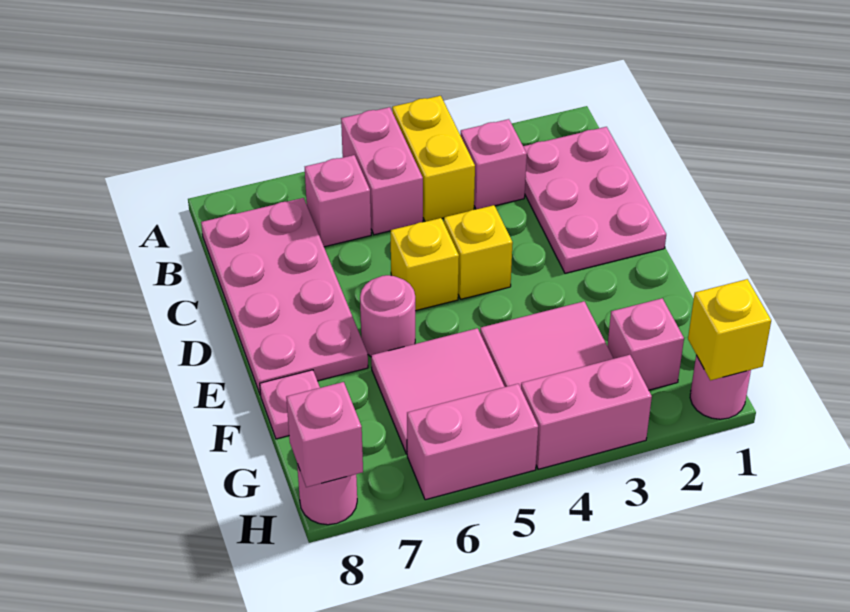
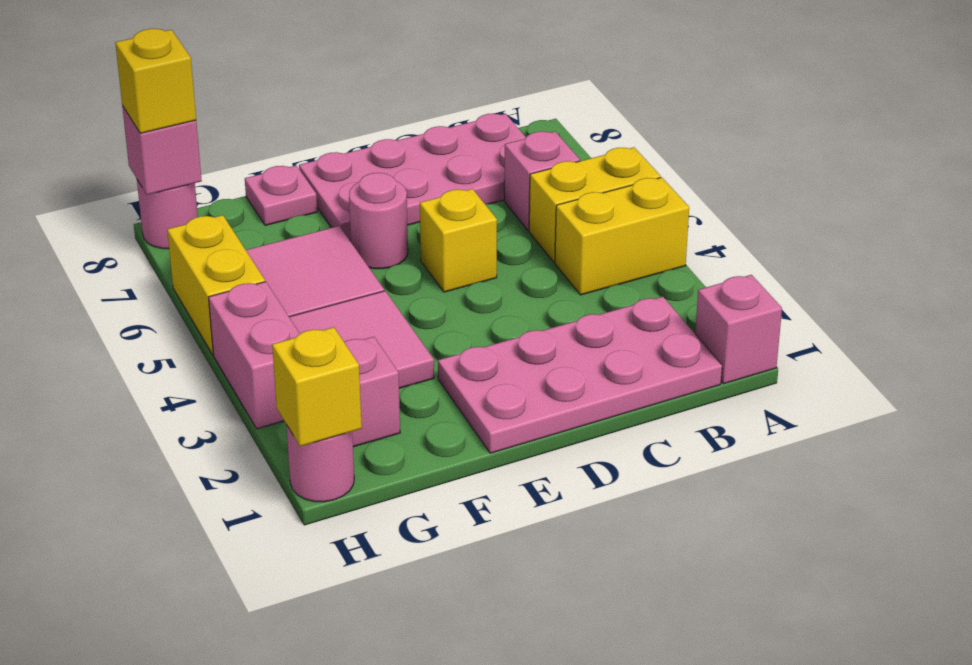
pink 1x2 brick [341,107,423,235] -> yellow 1x2 brick [529,147,661,262]
pink 2x3 plate [523,127,666,273] -> pink 2x4 plate [438,297,722,453]
pink 1x1 brick [460,119,527,209] -> pink 1x1 brick moved to [695,275,782,384]
yellow 1x1 brick [444,205,513,299] -> yellow 1x1 brick moved to [115,29,196,133]
pink 1x2 brick [407,384,538,500] -> yellow 1x2 brick [167,215,265,355]

